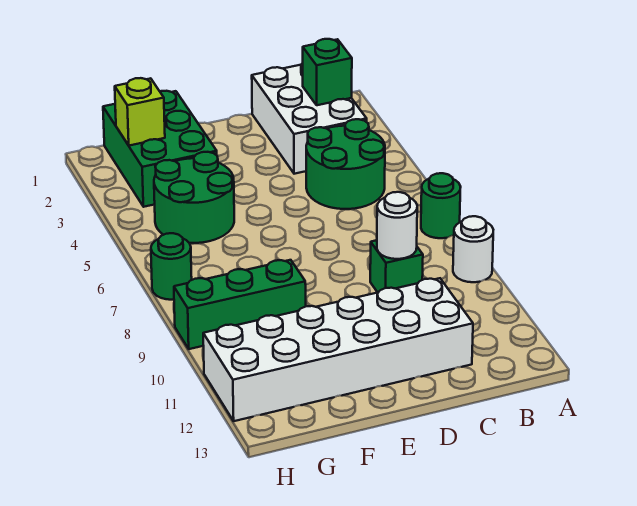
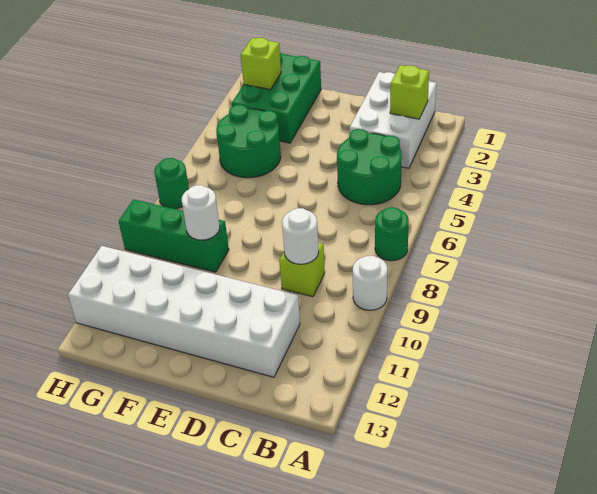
green 1x1 brick [303,39,352,105] -> lime 1x1 brick [390,65,429,119]
green 1x1 brick [370,240,423,292] -> lime 1x1 brick [279,243,325,297]
none -> white 1x1 round brick [182,185,220,240]

